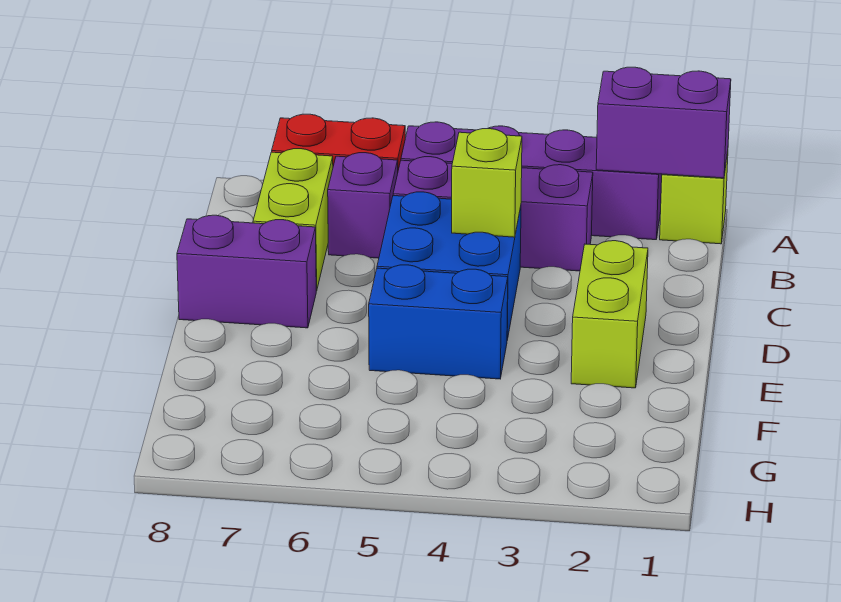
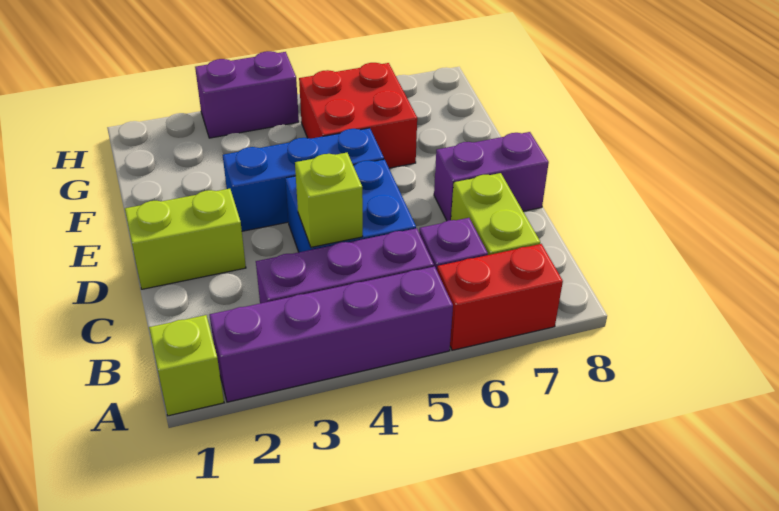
purple 1x2 brick [596,67,731,178] -> purple 1x2 brick moved to [195,51,299,138]
lime 1x2 brick [571,241,648,388] -> lime 1x2 brick turned to [125,189,246,289]
blue 1x2 brick [369,265,508,379] -> blue 1x3 brick [223,128,384,231]
none -> red 2x2 brick [299,63,417,168]

